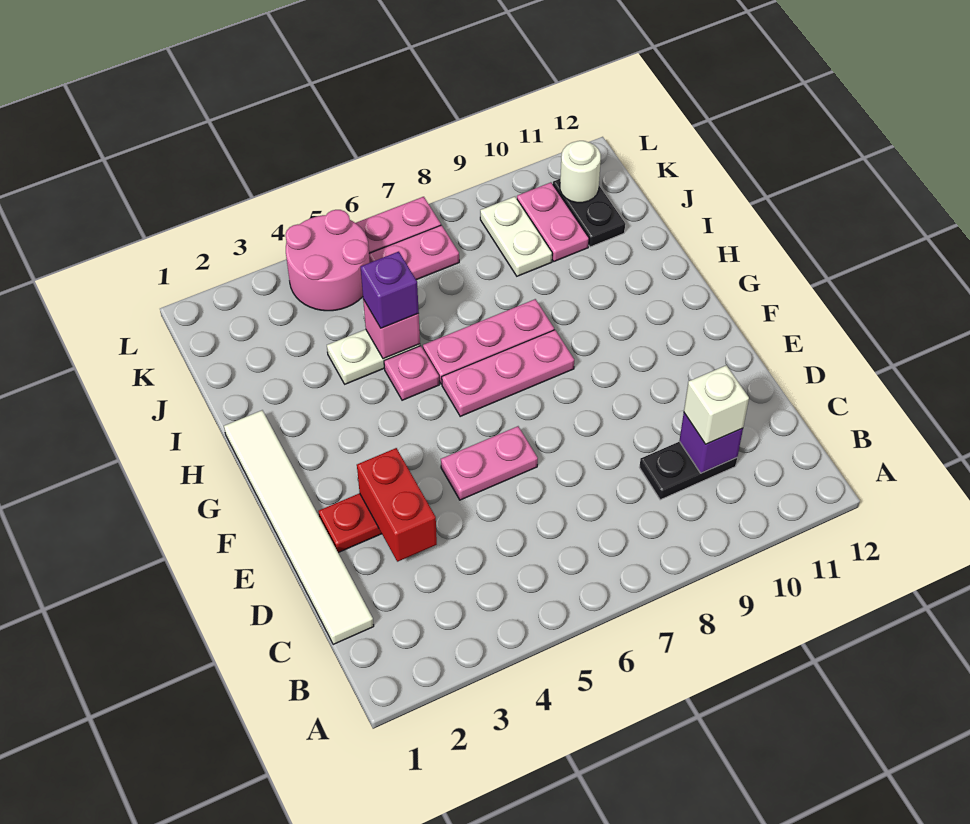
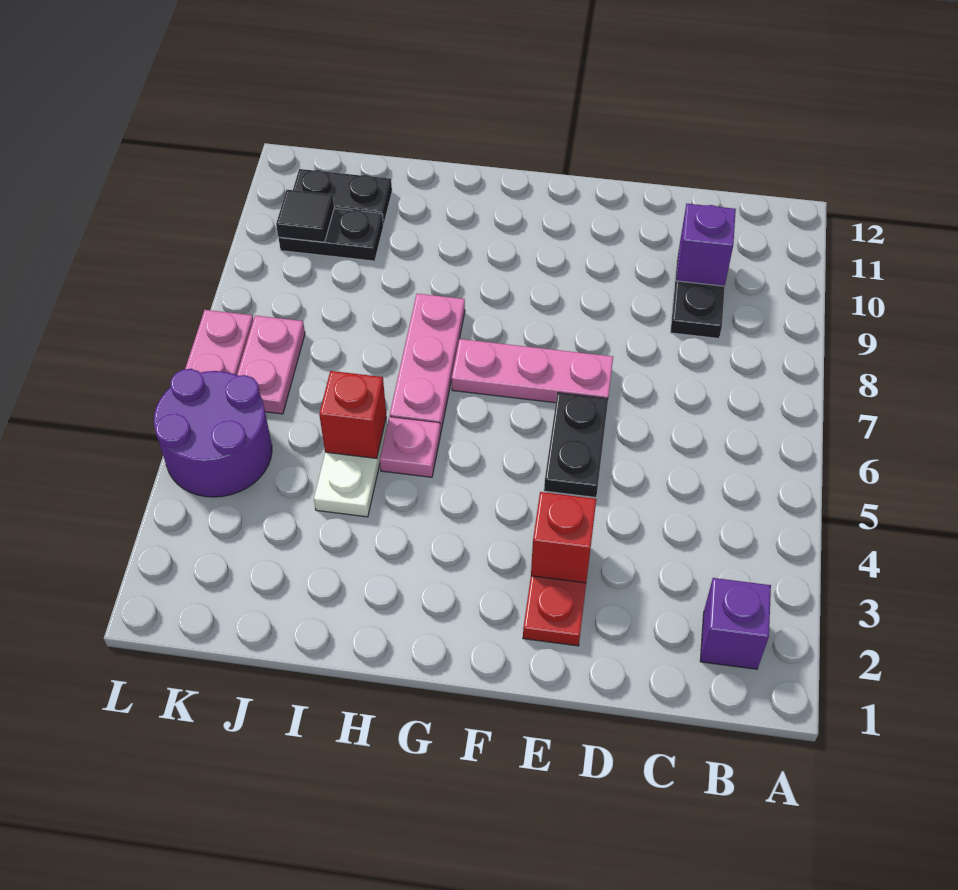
white 1x6 tile [224,410,374,644] -> none
white 1x1 brick [684,365,749,444] -> none
red 1x2 brick [357,448,437,562] -> red 1x1 brick [531,492,596,583]
pink 1x2 plate [441,426,538,500] -> black 1x2 plate [544,393,608,497]
pink 1x3 plate [442,330,574,416] -> pink 1x3 plate turned to [452,339,613,403]
pink 1x1 brick [363,299,420,359] -> red 1x1 brick [319,371,386,458]
purple 1x1 brick [361,252,419,328] -> purple 1x1 brick moved to [700,578,771,669]
white 1x2 plate [480,197,552,276] -> none
pink 1x2 plate [517,182,589,261] -> black 1x2 plate [279,208,383,261]
pink 2x2 round brick [286,210,370,311] -> purple 2x2 round brick [154,369,272,497]
none -> black 1x1 tile [276,190,334,242]
white 1x1 round brick [560,141,601,203] -> none

